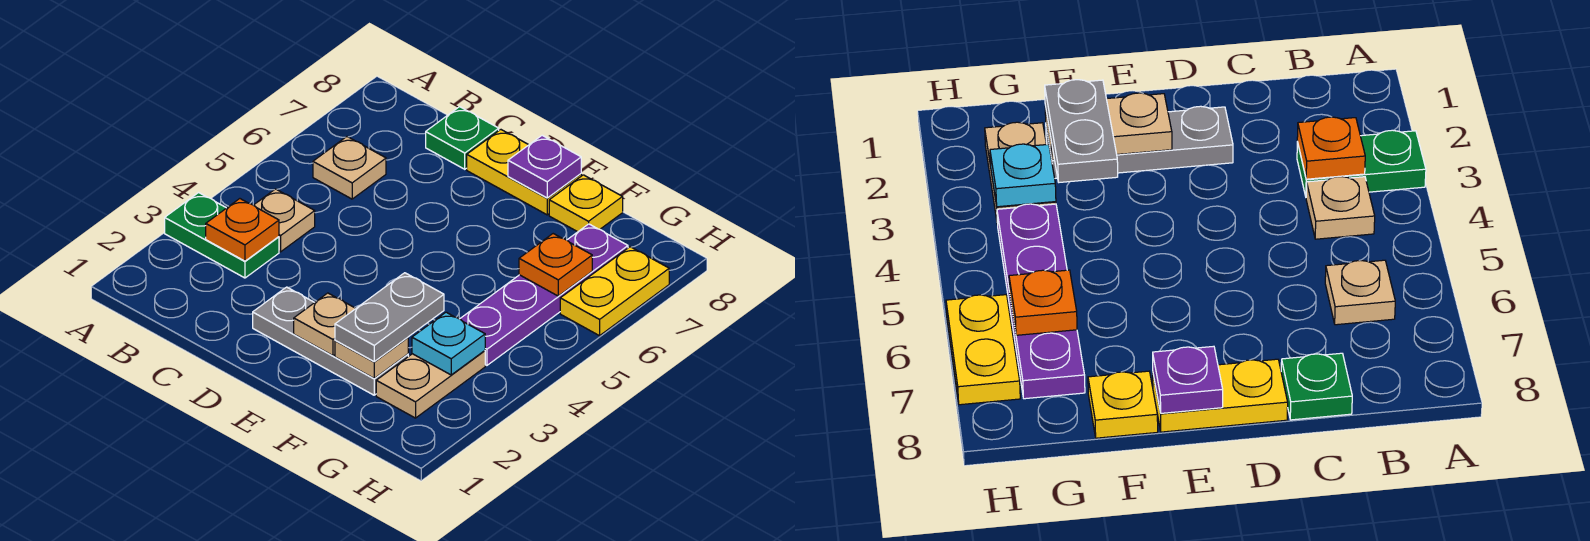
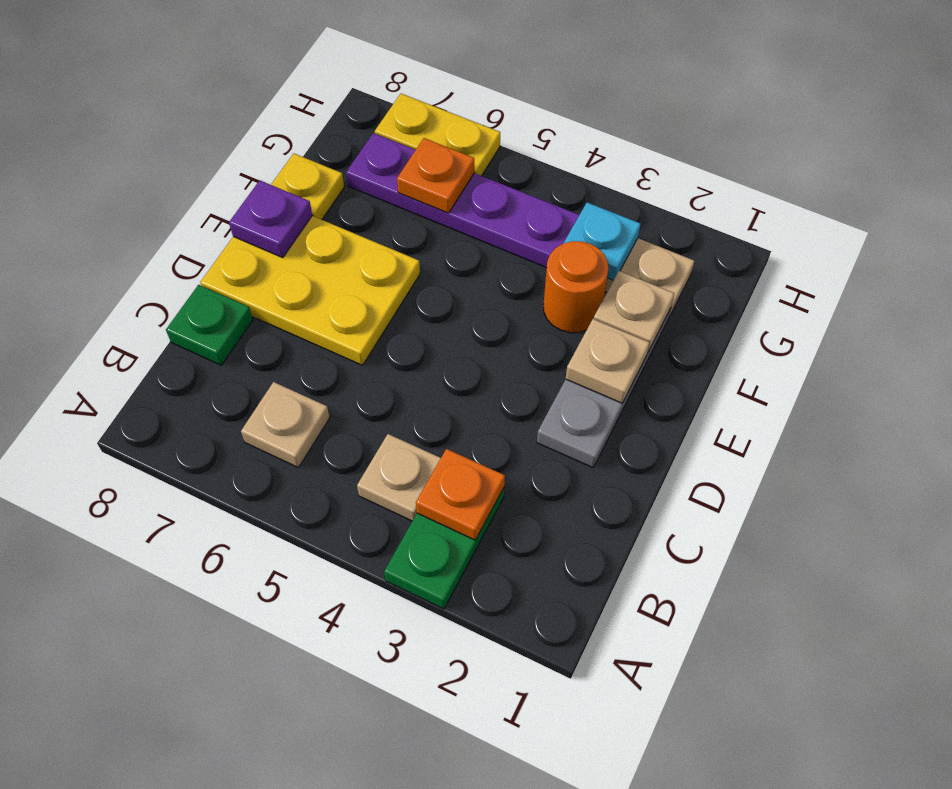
yellow 1x2 plate [467,130,581,215] -> yellow 2x3 plate [200,216,420,365]
grey 1x2 plate [335,273,444,361] -> none
none -> orange 1x1 round brick [544,241,608,333]

